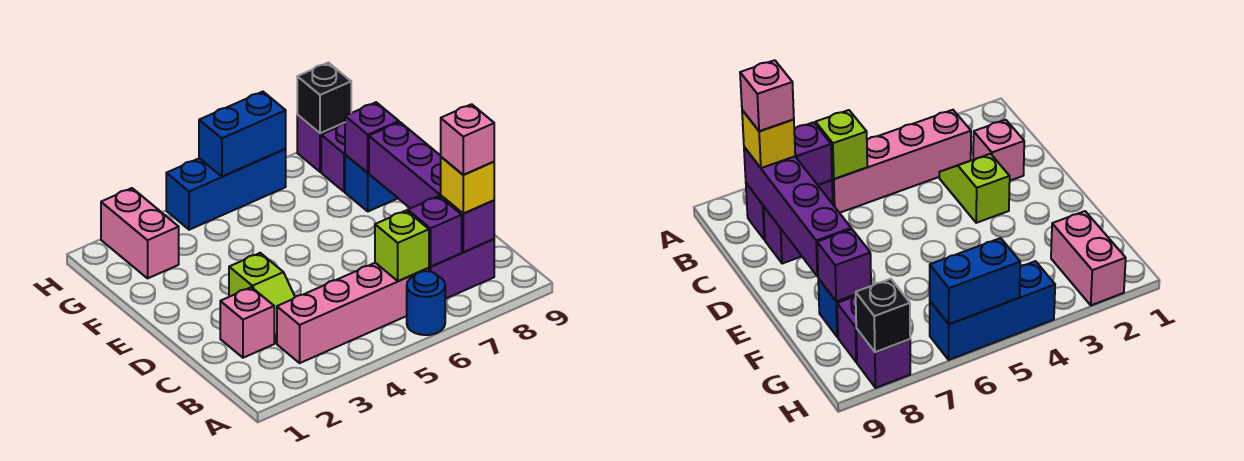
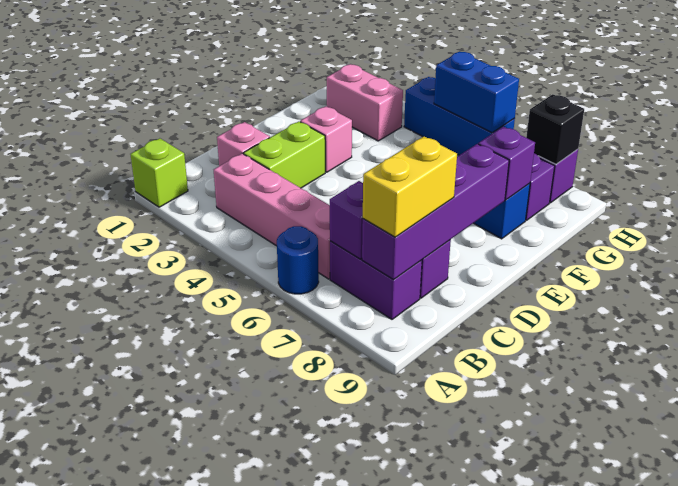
lime 1x1 brick [375,211,429,281] -> lime 1x1 brick moved to [130,138,188,207]
yellow 1x1 brick [441,157,494,214] -> yellow 1x2 brick [363,136,457,237]
pink 1x1 brick [441,104,494,175] -> pink 1x1 brick moved to [300,106,352,172]
lime 1x2 slope [229,253,295,343] -> lime 1x2 brick [244,122,325,188]
pink 1x2 brick [101,188,179,278] -> pink 1x2 brick turned to [327,64,403,141]

